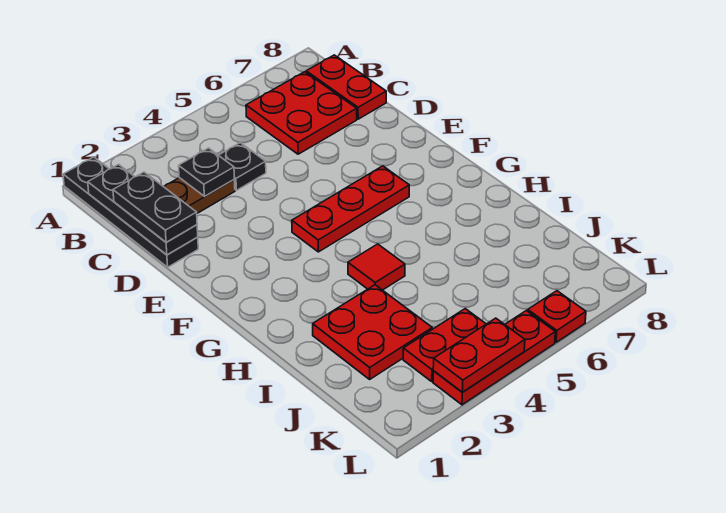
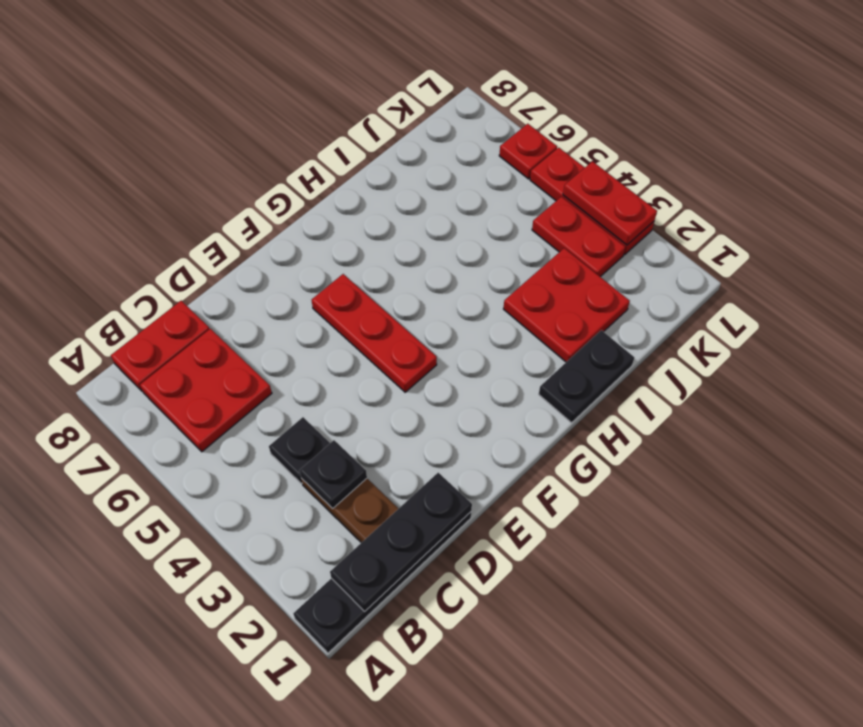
black 1x2 plate [113,172,197,242] -> black 1x2 plate moved to [539,330,634,423]
red 1x1 tile [348,244,405,290] -> none

